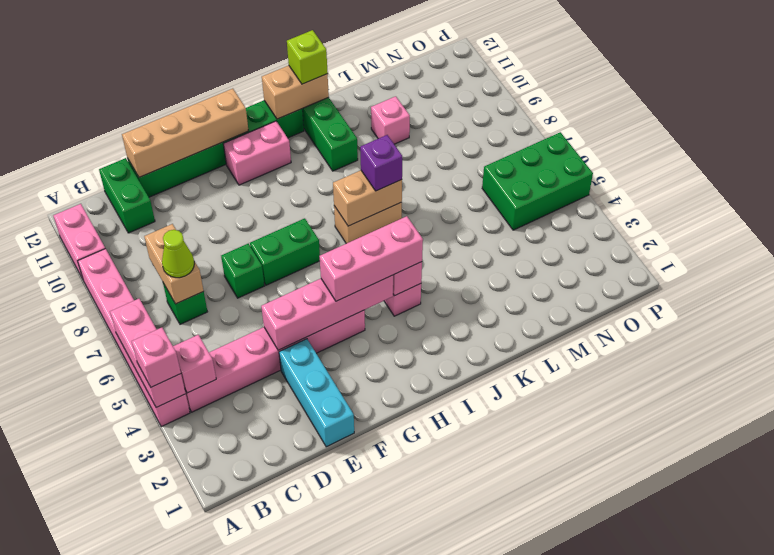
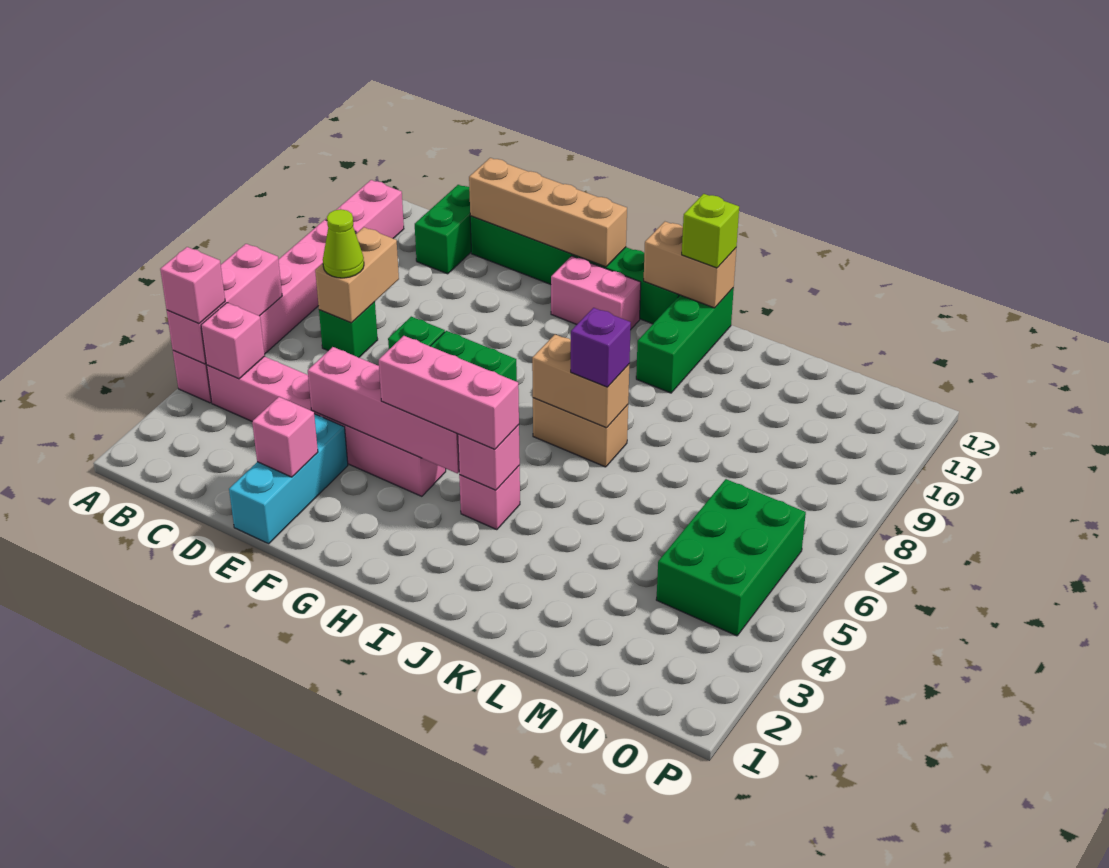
pink 1x1 brick [371,96,410,144] -> pink 1x1 brick moved to [252,397,318,477]
green 2x3 brick [482,132,593,230] -> green 2x3 brick turned to [656,479,806,636]

